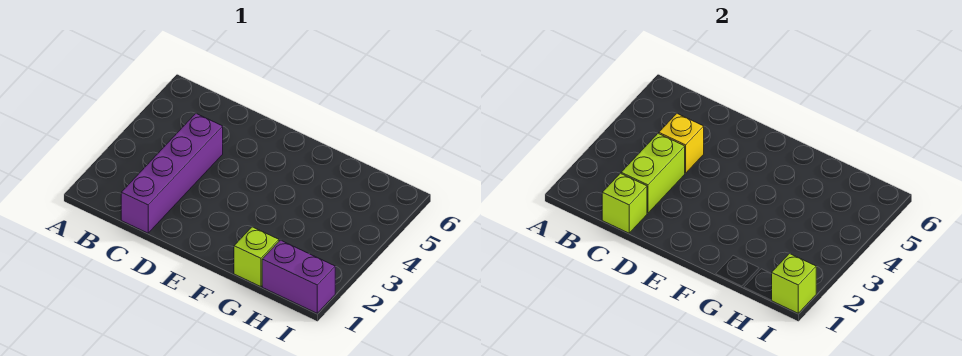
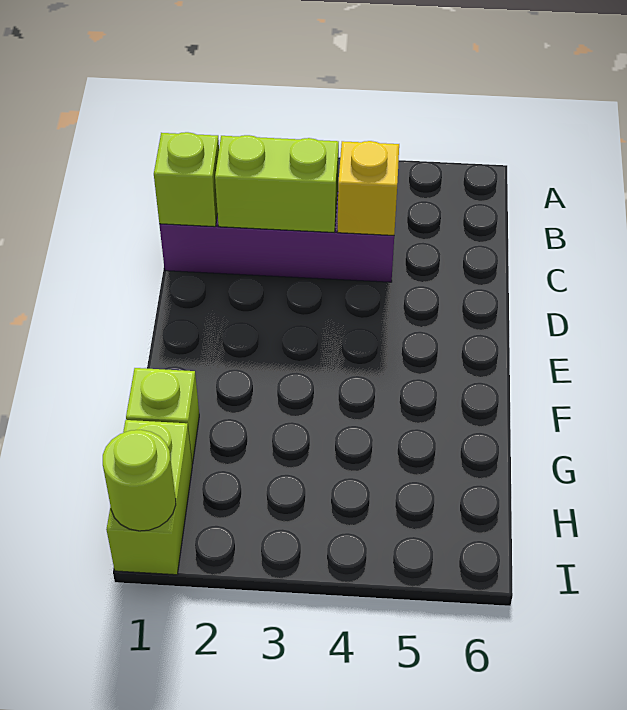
purple 1x2 brick [262,240,335,313] -> lime 1x2 brick [106,420,192,575]
lime 1x1 brick [772,253,816,313] -> lime 1x1 round brick [103,430,176,531]

